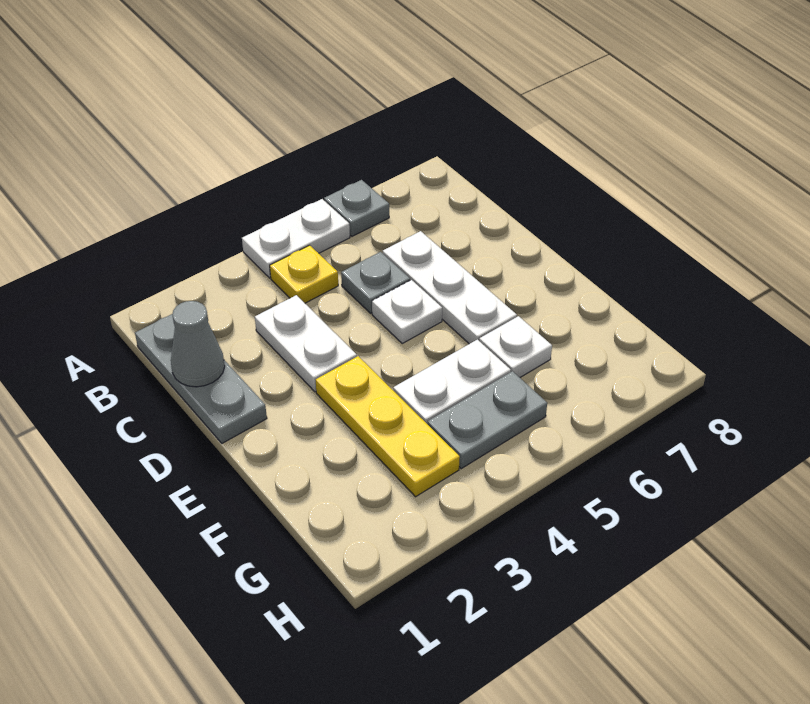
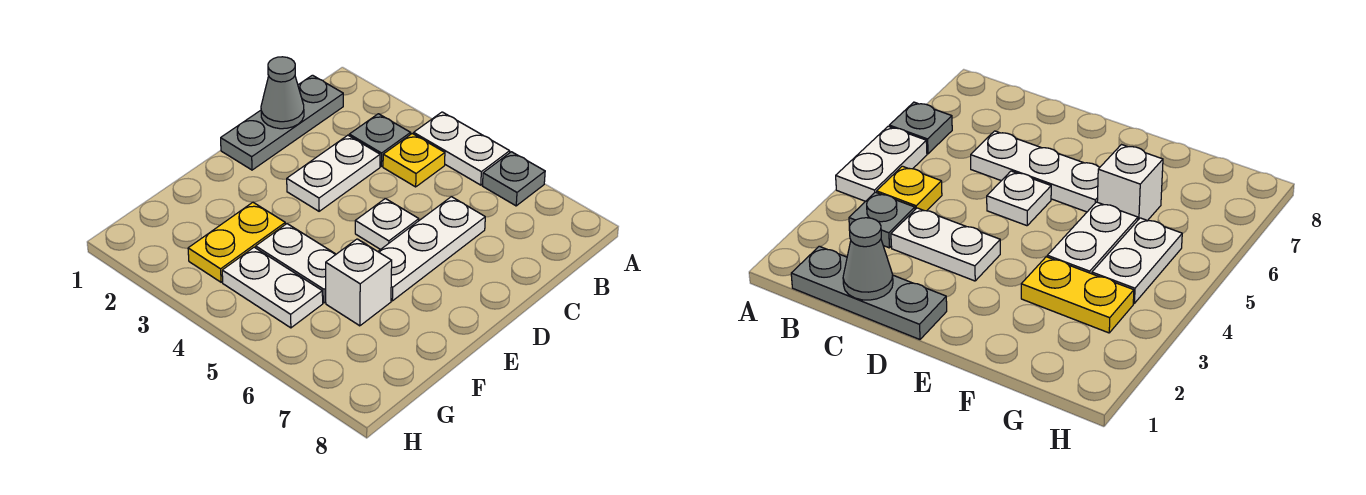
grey 1x1 plate [341,252,410,313] -> grey 1x1 plate moved to [349,114,411,166]
yellow 1x3 plate [316,356,460,497] -> yellow 1x2 plate [188,202,285,282]
white 1x1 plate [479,316,552,377] -> white 1x1 brick [326,239,392,326]
grey 1x2 plate [428,371,547,469] -> white 1x2 plate [222,247,323,328]

